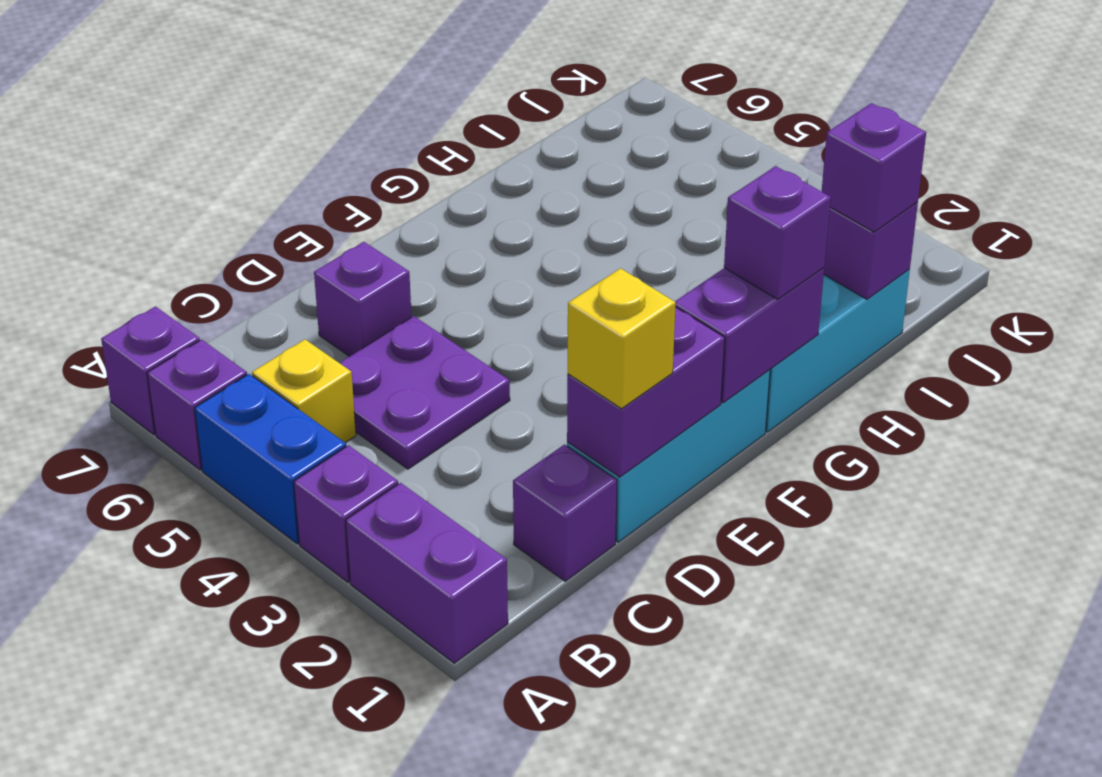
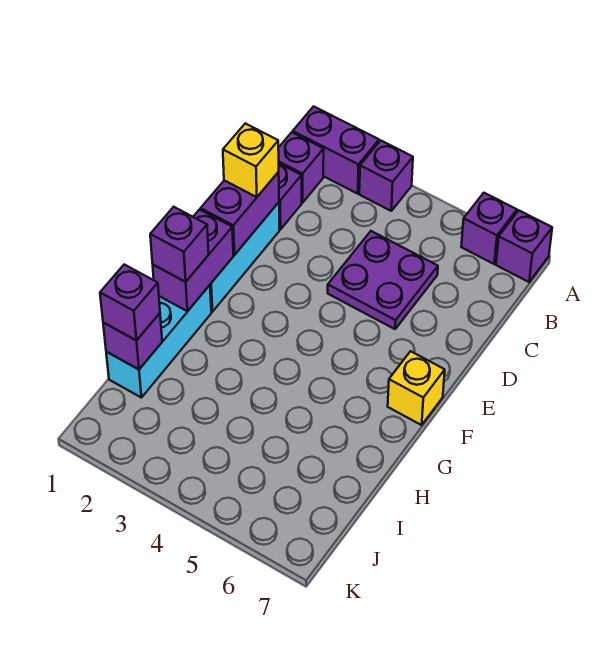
blue 1x2 brick [195,374,346,544] -> none
yellow 1x1 brick [252,339,356,443] -> yellow 1x1 brick moved to [388,351,445,425]
purple 1x1 brick [314,242,411,356] -> purple 1x1 brick moved to [278,132,324,203]

